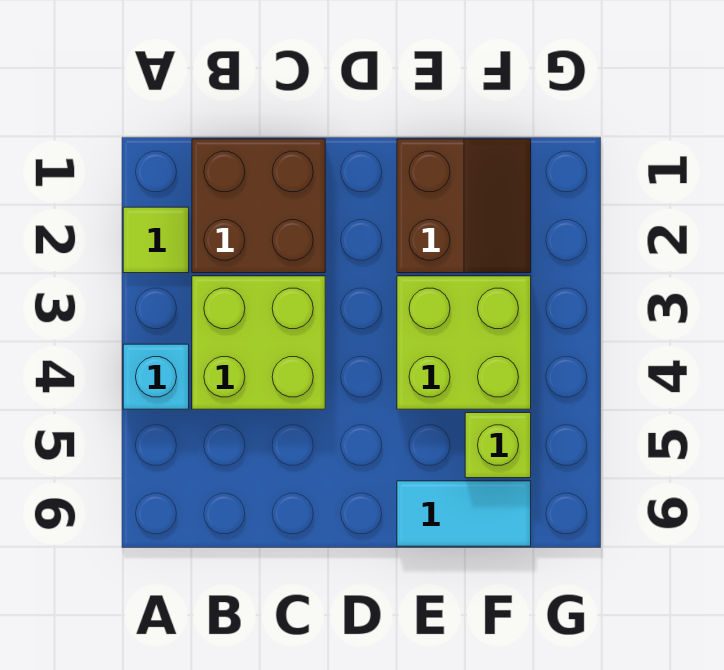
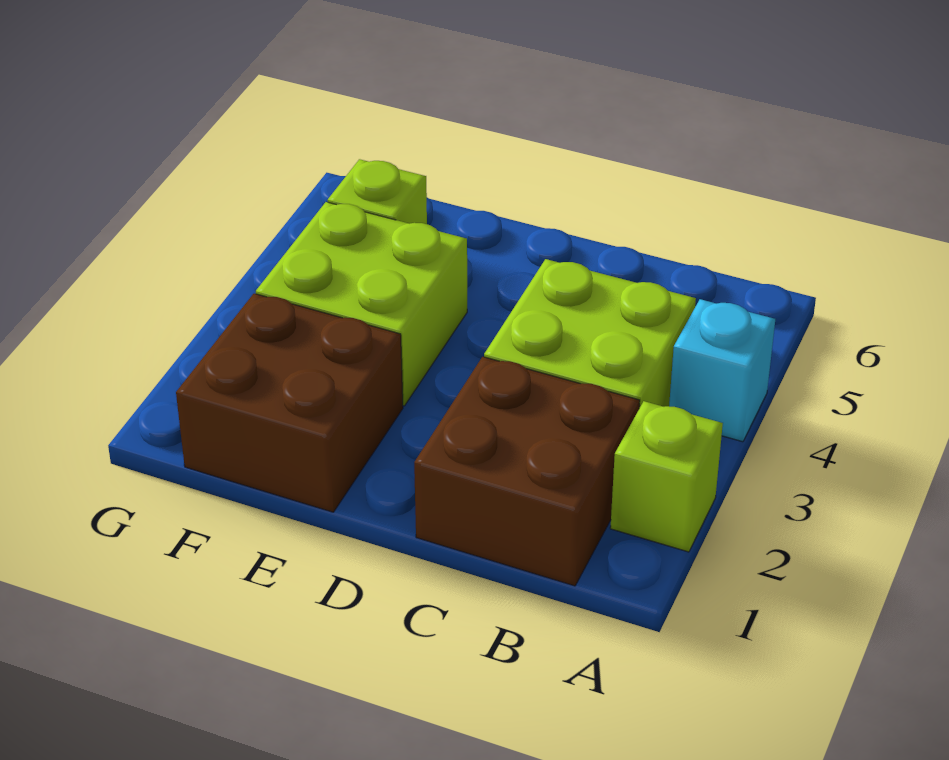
lime 1x1 tile [123,207,189,273] -> lime 1x1 brick [610,401,723,552]
brown 2x2 slope [397,139,531,273] -> brown 2x2 brick [176,294,403,512]
cyan 1x2 tile [397,481,531,546] -> none

